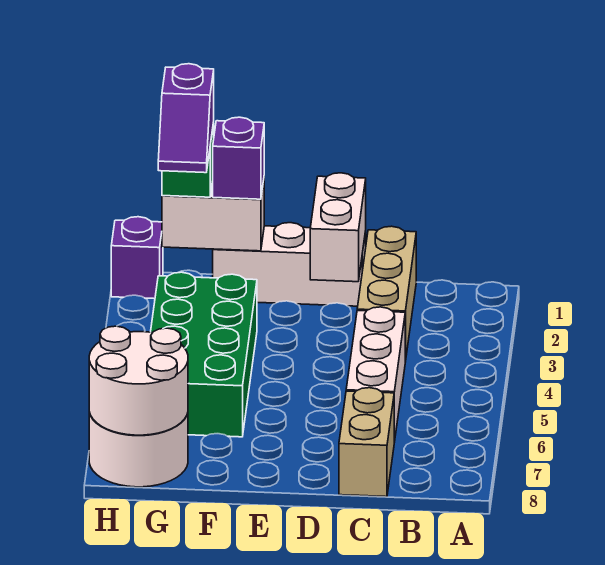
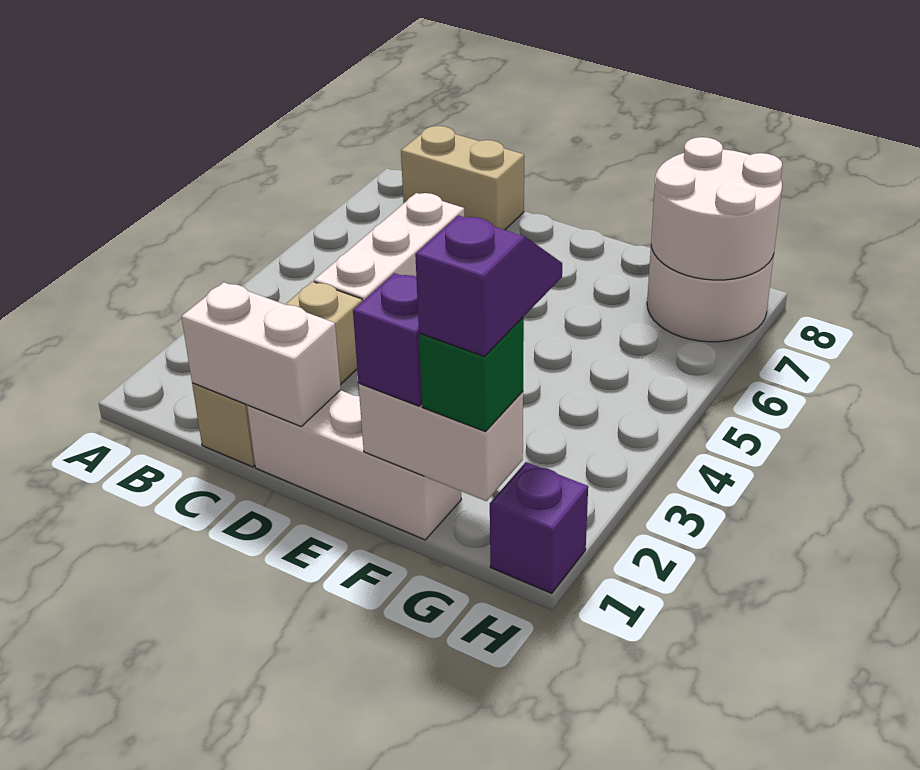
tan 1x2 brick [339,388,394,497] -> tan 1x2 brick turned to [401,126,524,230]
white 1x2 brick [310,173,366,282] -> white 1x2 brick turned to [181,282,341,426]
green 2x4 brick [151,272,257,437] -> none

